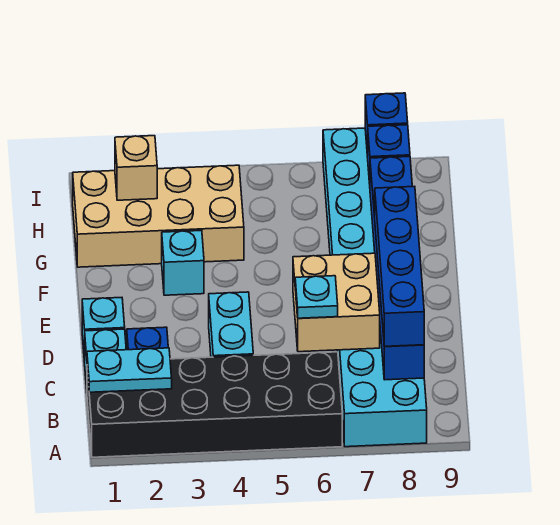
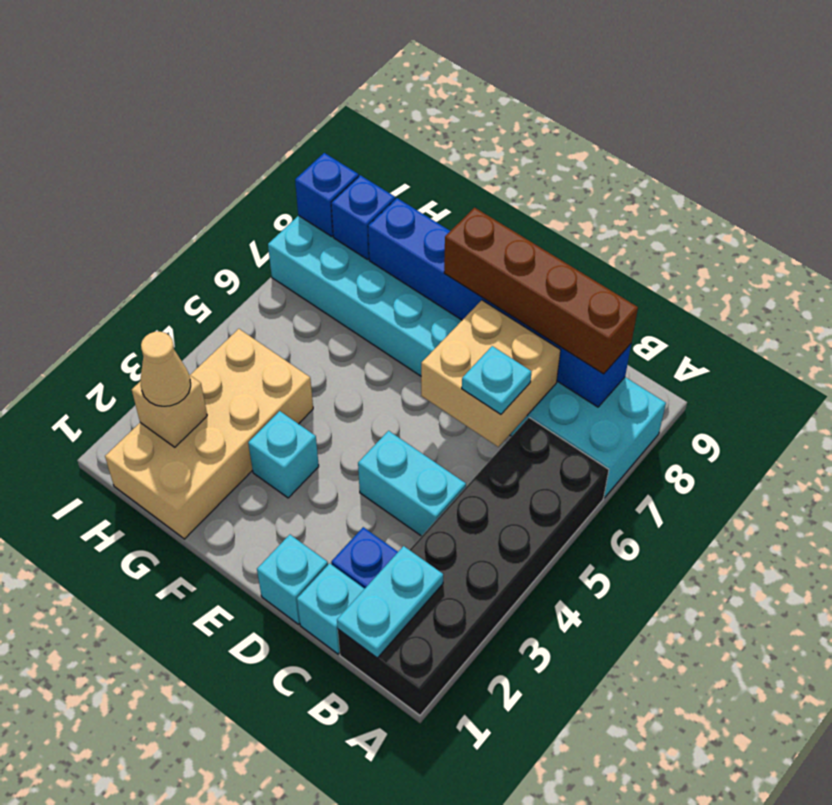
blue 1x4 brick [375,186,424,346] -> brown 1x4 brick [444,208,638,374]
none -> tan 1x1 cone [140,332,191,406]

